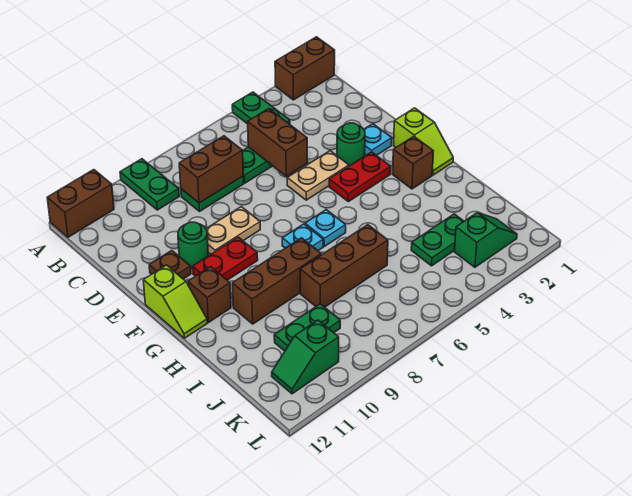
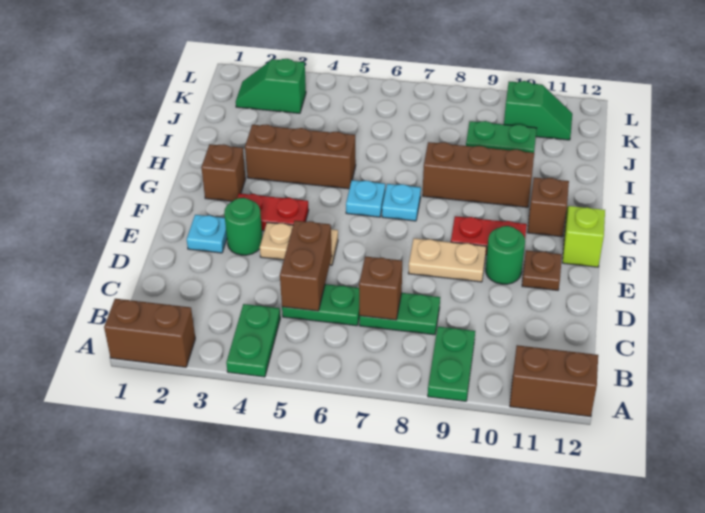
brown 1x2 brick [179,136,243,203] -> brown 1x1 brick [359,256,402,320]
lime 1x2 slope [394,108,453,175] -> none
brown 1x3 brick [300,225,388,307] -> brown 1x3 brick moved to [245,125,356,189]
green 1x2 plate [411,214,464,266] -> none

